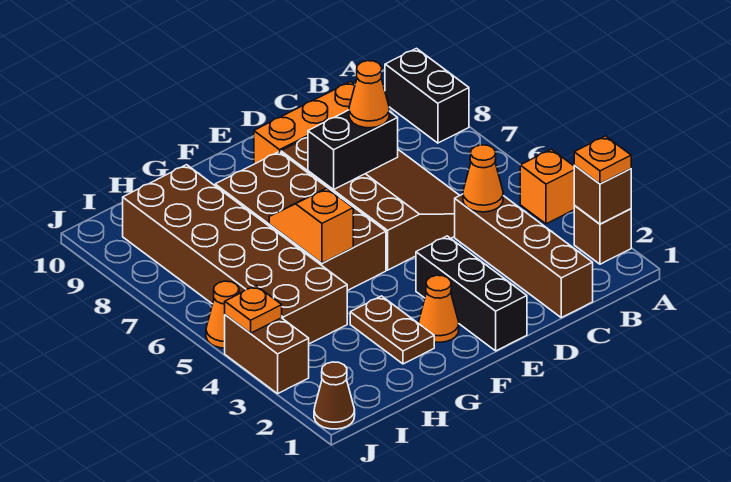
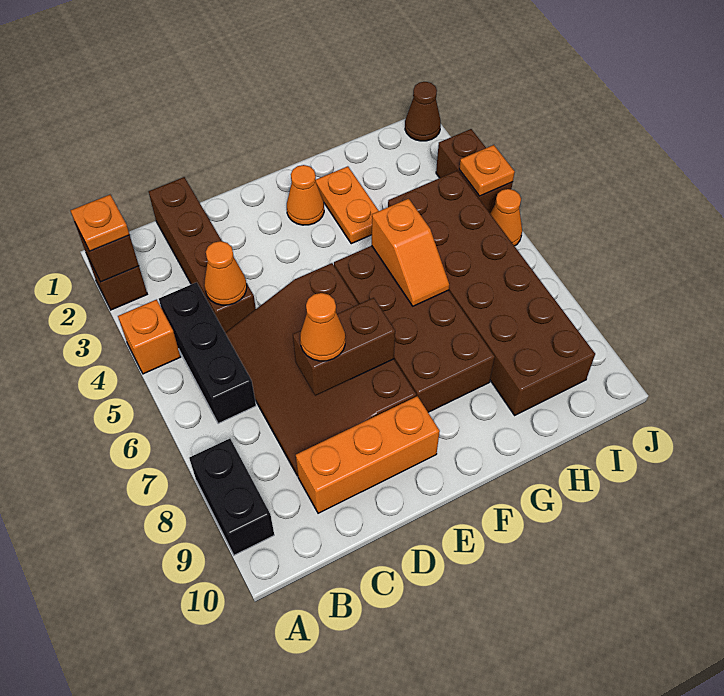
black 1x2 brick [308,110,398,190] -> brown 1x2 brick [293,298,395,396]
black 1x3 brick [416,236,527,351] -> black 1x3 brick moved to [159,282,256,424]
brown 1x2 plate [350,296,434,364] -> orange 1x2 plate [316,166,379,244]

